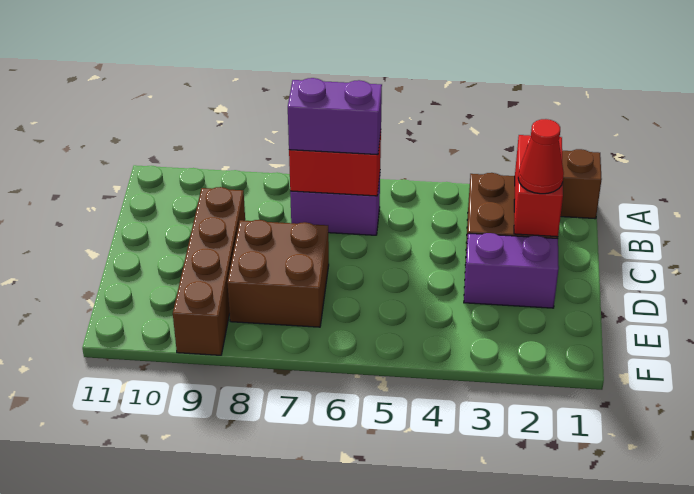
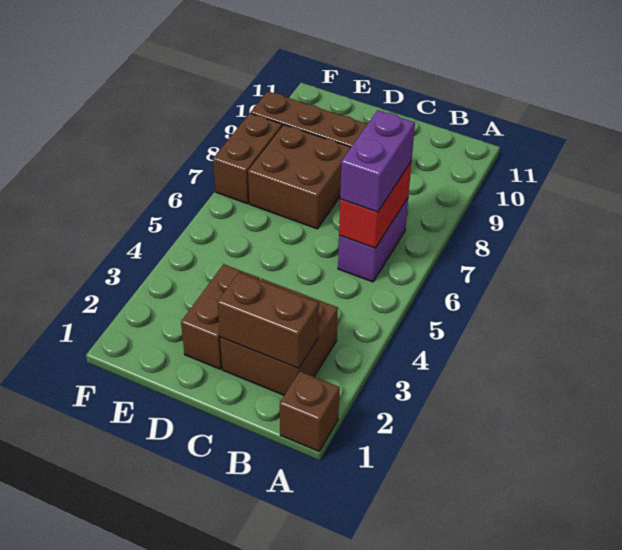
red 1x2 brick [514,135,563,237] -> brown 1x2 brick [217,273,319,368]
red 1x1 cone [518,119,564,194] -> none
purple 1x2 brick [464,233,559,308] -> brown 1x2 brick [181,264,260,369]
none -> brown 1x2 brick [213,113,282,204]

